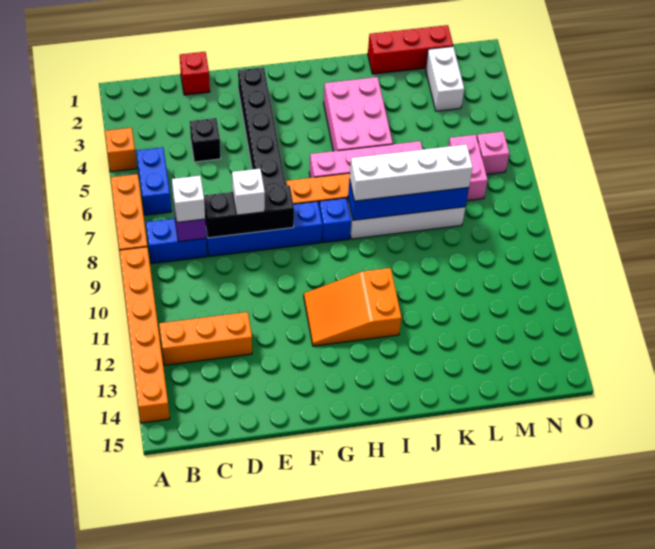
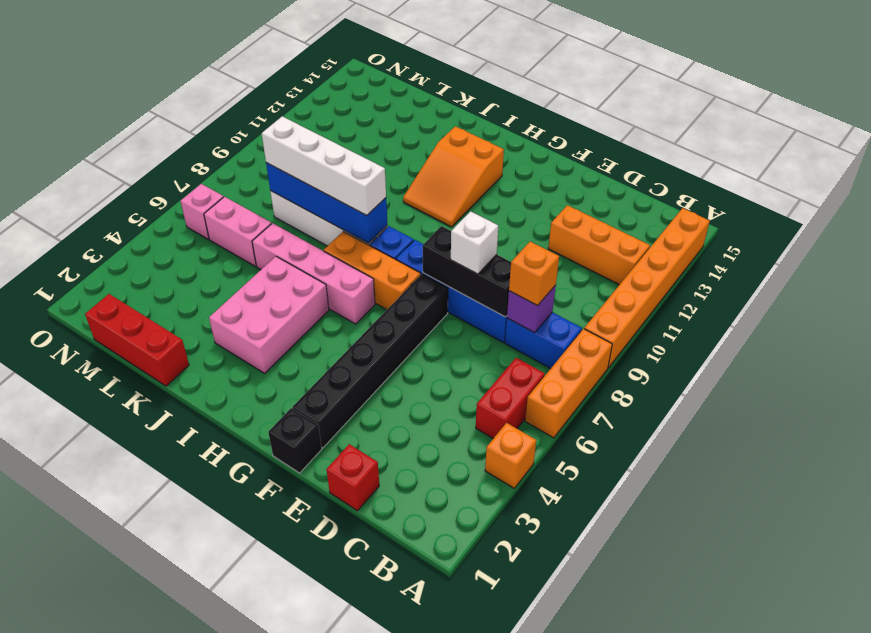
blue 1x2 brick [136,147,171,215] -> red 1x2 brick [476,358,545,438]
white 1x1 brick [172,176,205,222] -> orange 1x1 brick [509,242,559,306]
black 1x1 brick [190,118,221,162] -> black 1x1 brick moved to [268,408,322,473]
orange 2x3 slope [304,268,401,346] -> orange 2x3 slope turned to [403,126,504,227]
white 1x2 brick [425,46,464,111] -> none
pink 1x2 brick [449,135,488,201] -> pink 1x2 brick turned to [204,197,272,266]

